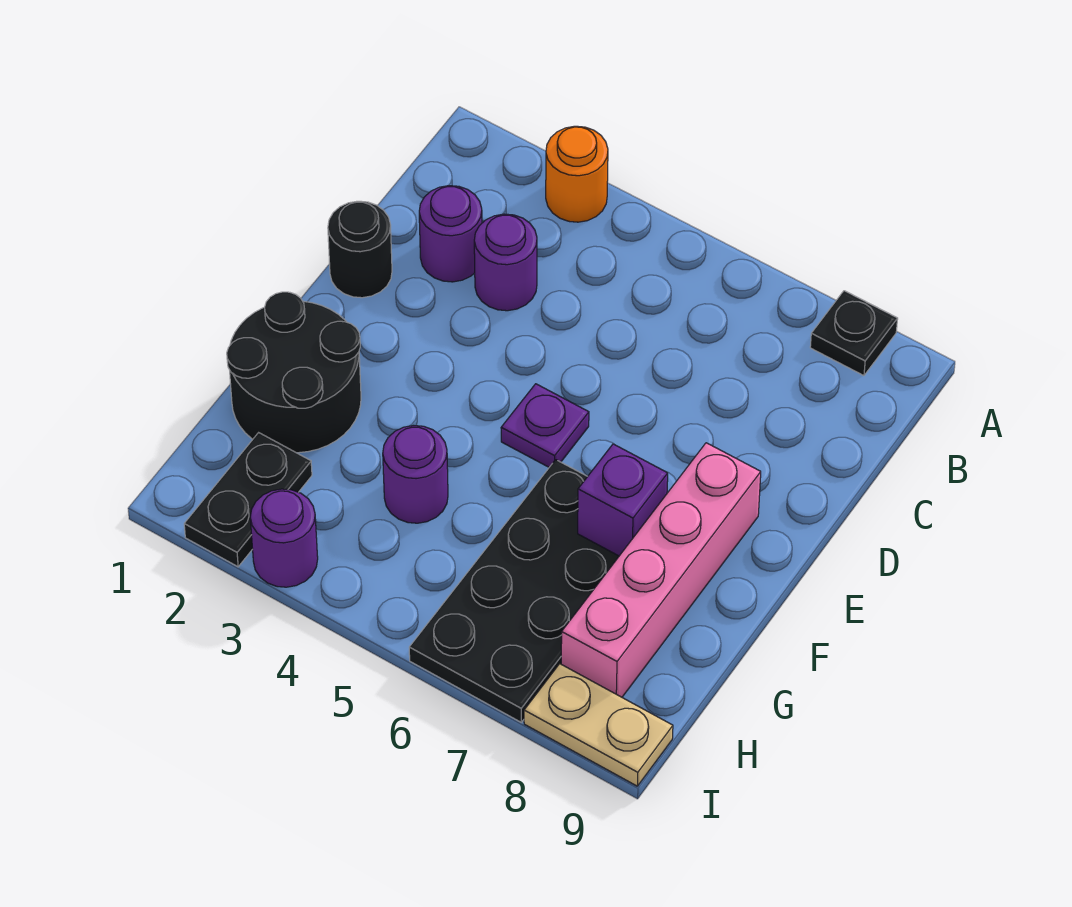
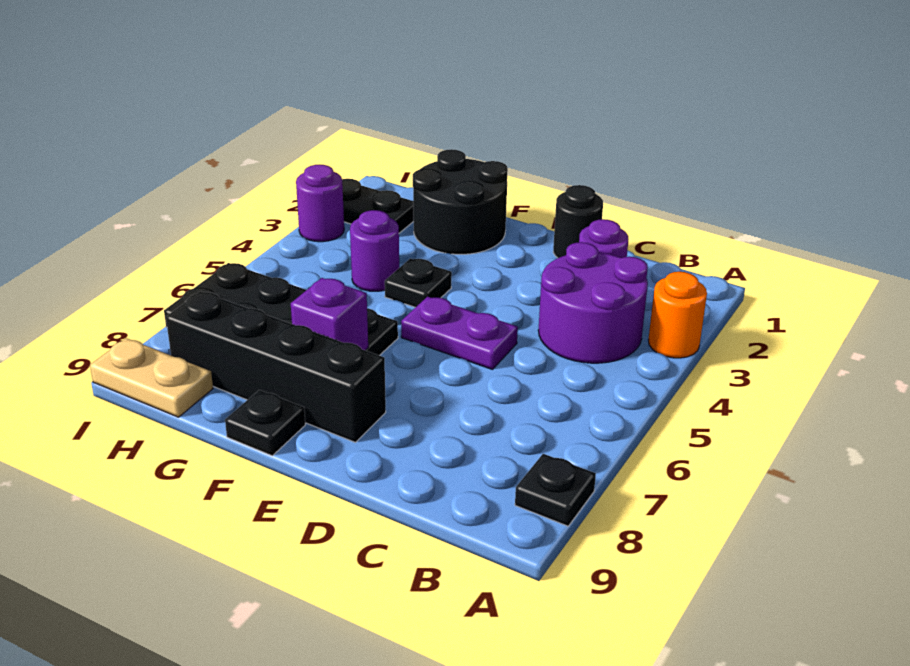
purple 1x1 round brick [474,214,537,311] -> purple 2x2 round brick [538,242,648,363]
purple 1x1 plate [501,384,589,467] -> purple 1x2 plate [401,297,518,369]
pink 1x4 brick [561,443,761,697] -> black 1x4 brick [166,291,386,442]
none -> black 1x1 plate [385,259,452,308]
none -> black 1x1 plate [225,390,305,456]
tan 1x2 plate [524,664,673,786] -> tan 1x2 plate turned to [90,338,213,417]

